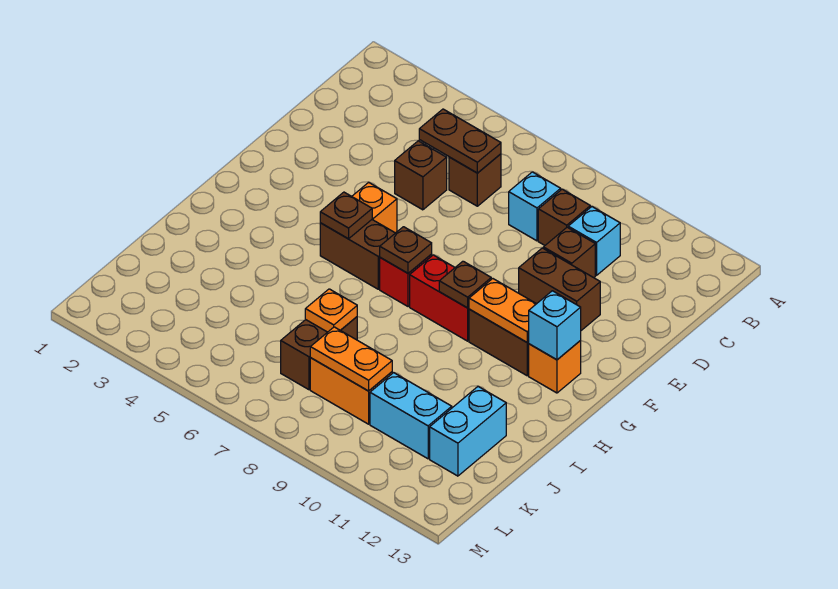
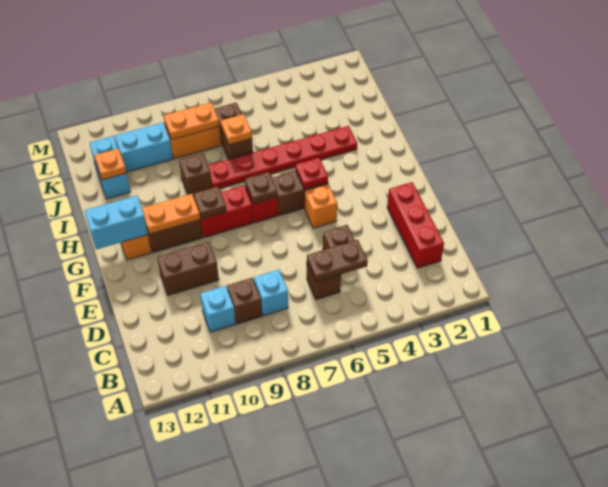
none -> red 1x3 brick [387,182,444,268]
brown 1x1 brick [543,227,595,278] -> brown 1x1 brick moved to [179,153,212,196]
brown 1x1 plate [320,192,372,239] -> red 1x1 plate [296,158,328,189]
cyan 1x1 brick [529,291,581,360] -> cyan 1x2 brick [85,196,148,250]
none -> red 1x6 plate [208,126,357,189]
none -> orange 1x1 plate [94,148,126,180]

